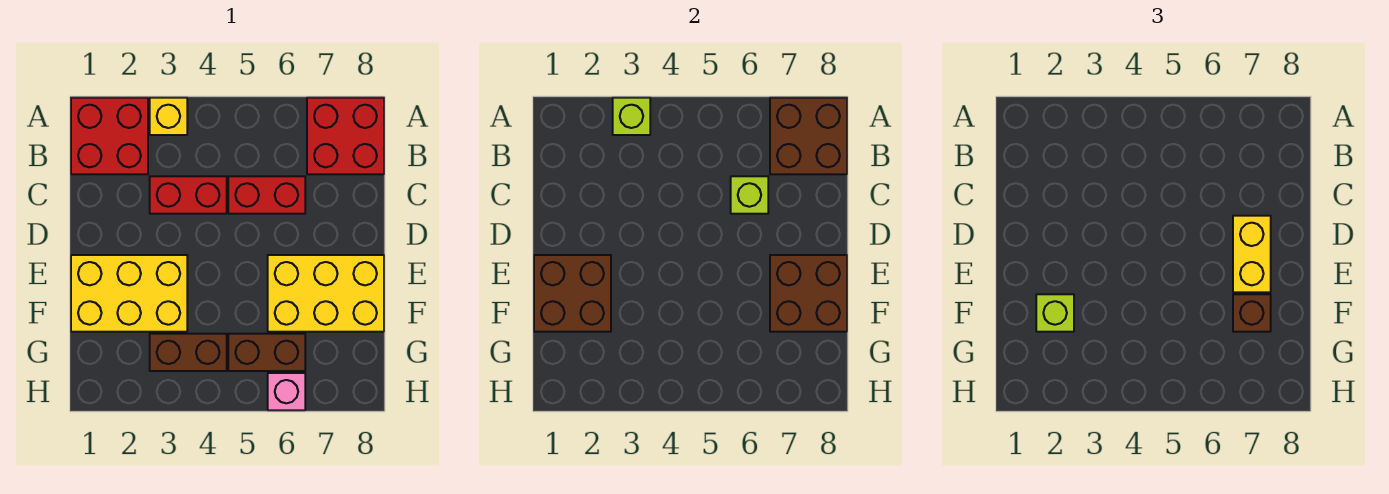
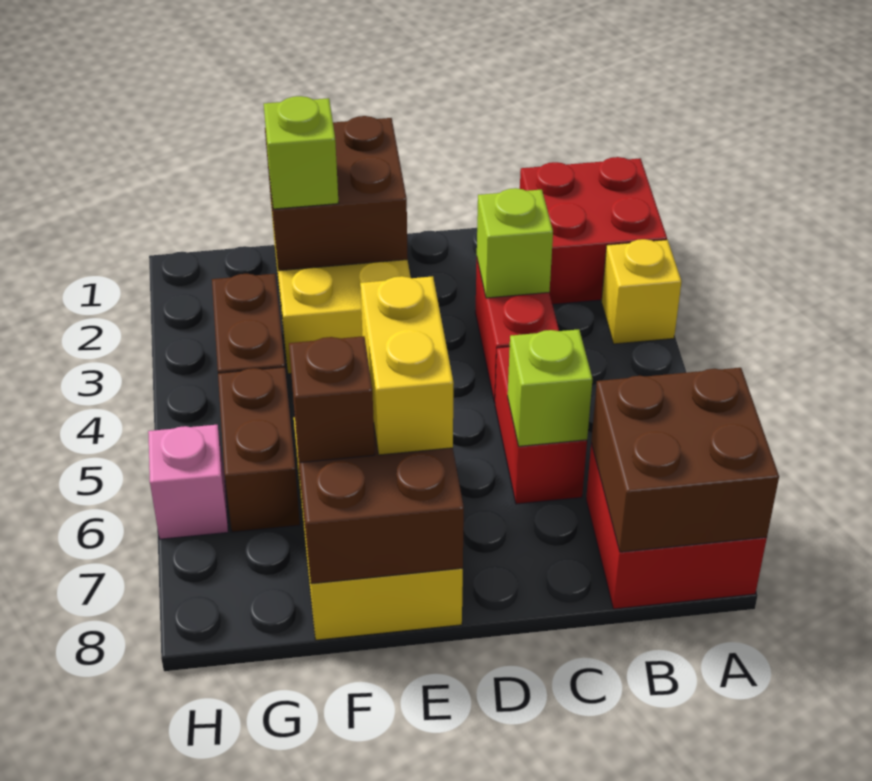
lime 1x1 brick [613,98,650,135] -> lime 1x1 brick moved to [477,188,553,298]
yellow 1x2 brick [1233,216,1271,292] -> yellow 1x2 brick turned to [360,276,454,455]

